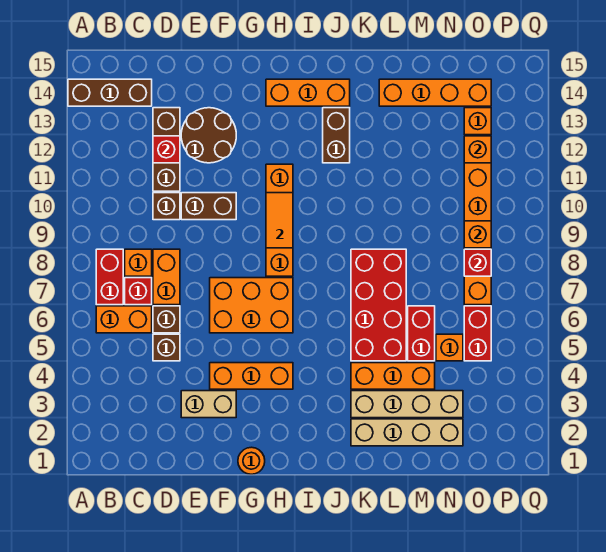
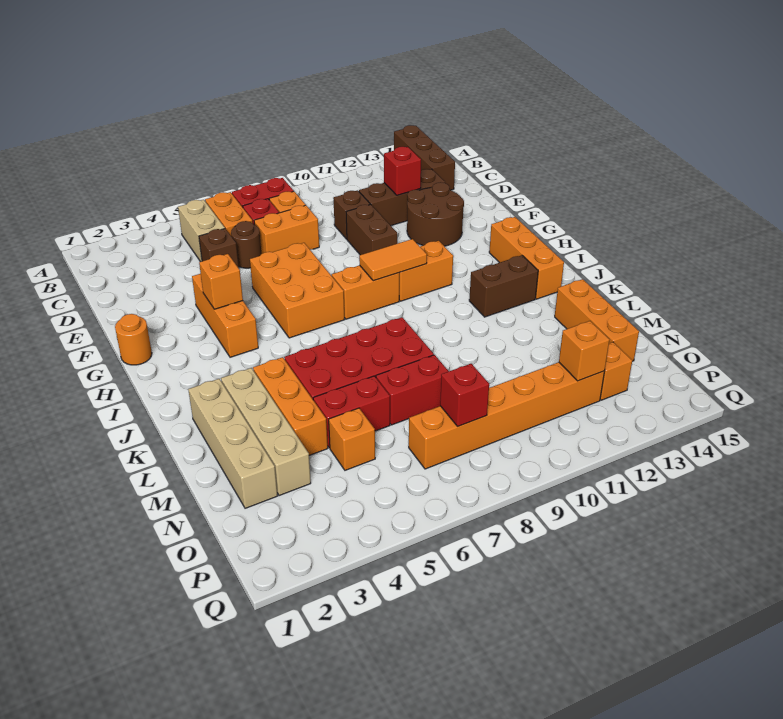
brown 1x1 brick [153,306,180,333] -> brown 1x1 round brick [231,221,261,268]
tan 1x2 brick [181,391,236,418] -> tan 1x2 brick moved to [178,200,225,262]
orange 1x4 brick [379,79,491,106] -> orange 1x3 brick [555,279,639,361]
red 1x2 brick [464,306,491,361] -> red 1x2 brick moved to [376,355,449,425]
orange 1x1 brick [464,221,491,248] -> orange 1x1 brick moved to [199,254,243,309]

